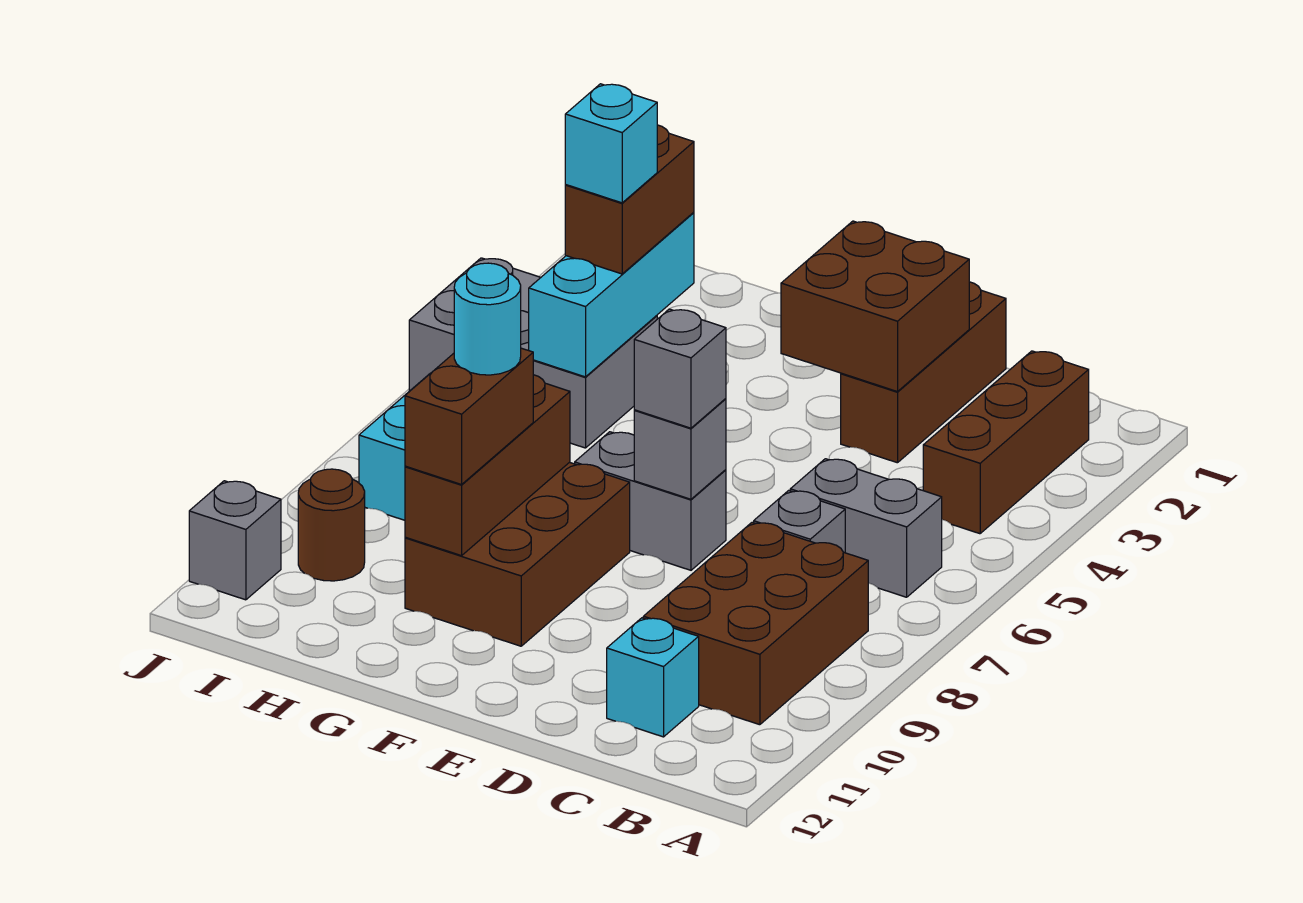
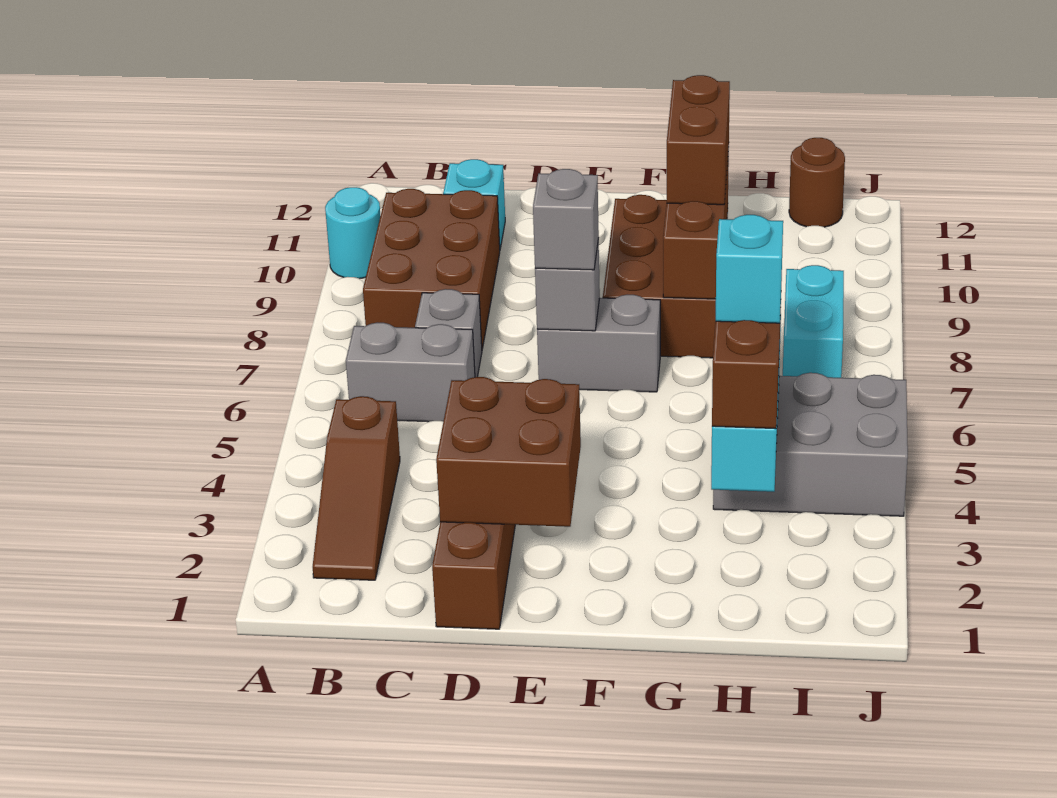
brown 1x3 brick [923,351,1089,534] -> brown 1x3 slope [313,396,400,580]
cyan 1x1 round brick [454,263,521,375] -> cyan 1x1 round brick moved to [325,187,380,279]
brown 1x1 round brick [298,469,365,581] -> brown 1x1 round brick moved to [789,138,845,227]
grey 1x1 brick [189,481,281,600] -> none

